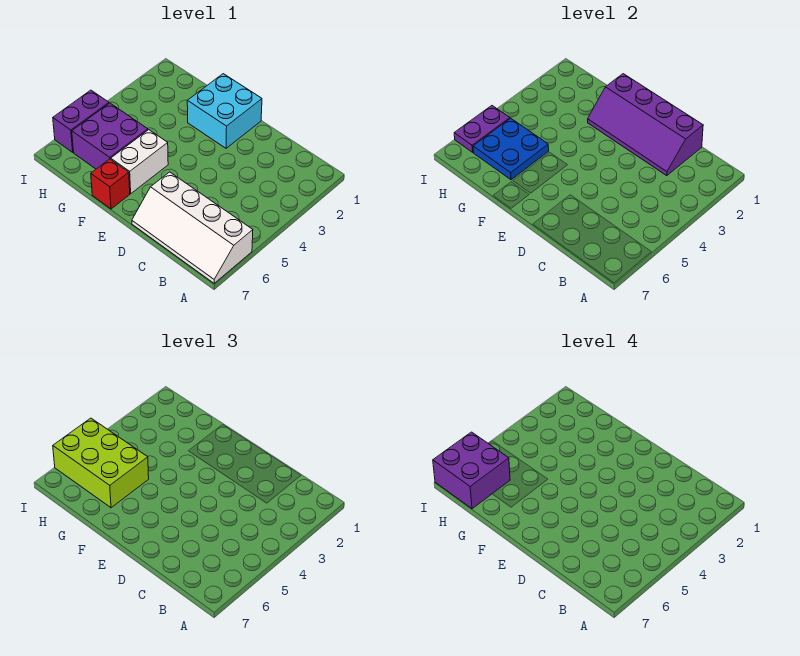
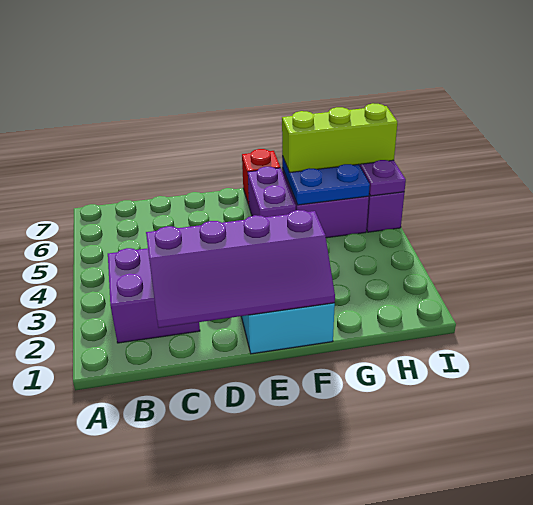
white 2x4 slope [132,172,253,283] -> none
purple 2x4 slope [588,74,703,176] -> purple 2x4 slope turned to [146,210,335,328]
white 1x2 brick [111,130,168,194] -> purple 1x2 brick [248,167,296,217]
lime 2x3 brick [53,418,149,508] -> lime 1x3 brick [282,103,398,172]
purple 2x2 brick [433,432,510,509] -> purple 2x2 brick moved to [108,248,200,343]

